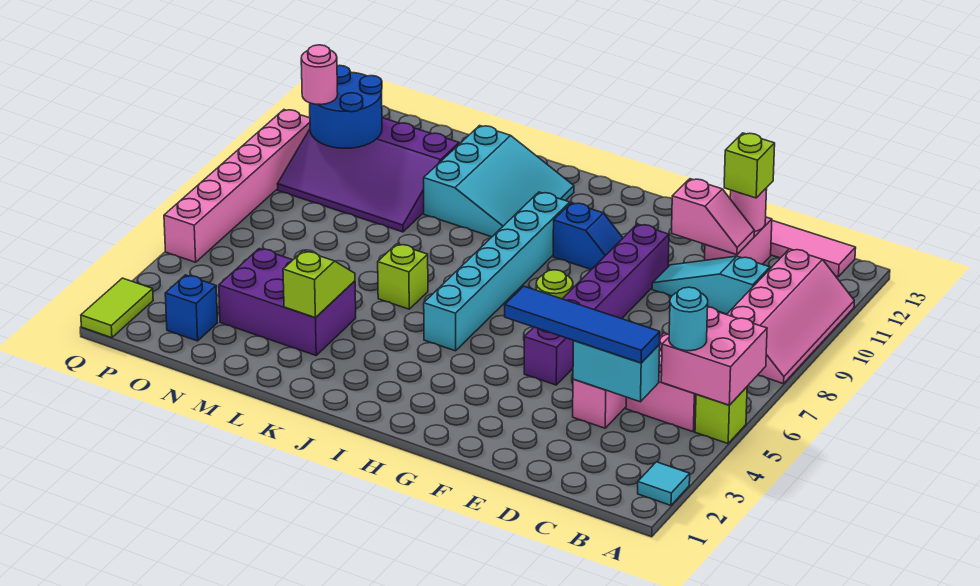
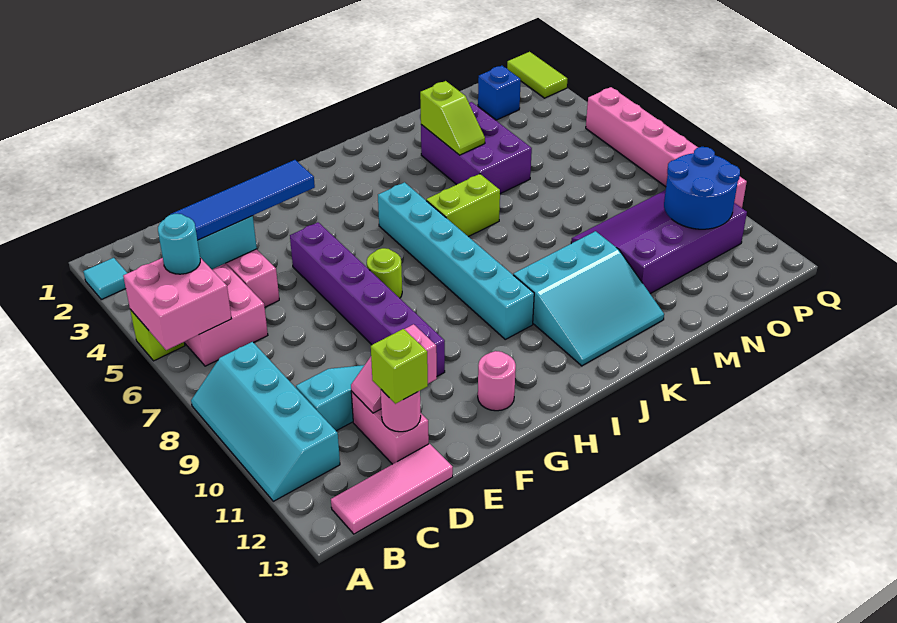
pink 2x4 slope [727,249,854,384] -> cyan 2x4 slope [191,342,340,501]
blue 1x2 slope [553,203,623,270] -> none
cyan 3x3 slope [424,126,574,237] -> cyan 3x3 slope turned to [513,231,664,366]
lime 1x1 brick [378,244,428,309] -> lime 1x2 brick [426,174,500,237]
purple 2x3 brick [219,249,356,355] -> purple 2x3 brick turned to [421,102,532,194]
pink 1x1 round brick [301,45,338,104] -> pink 1x1 round brick moved to [478,351,516,411]

